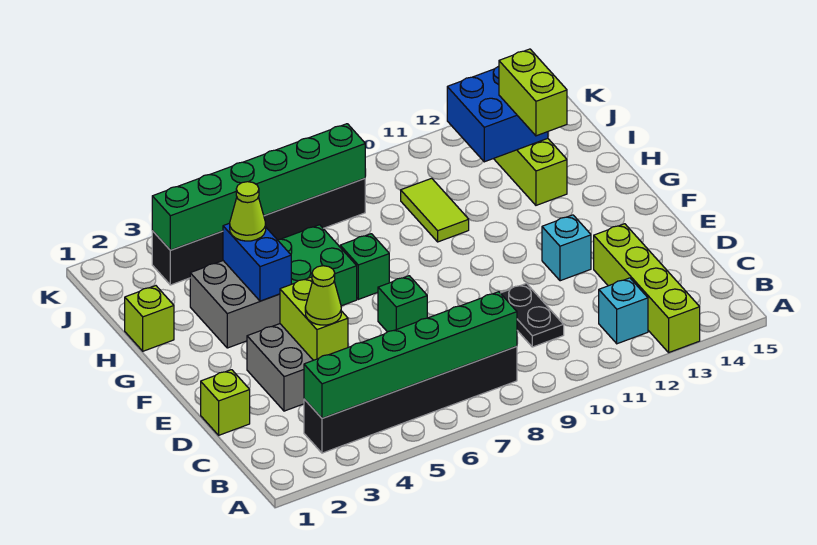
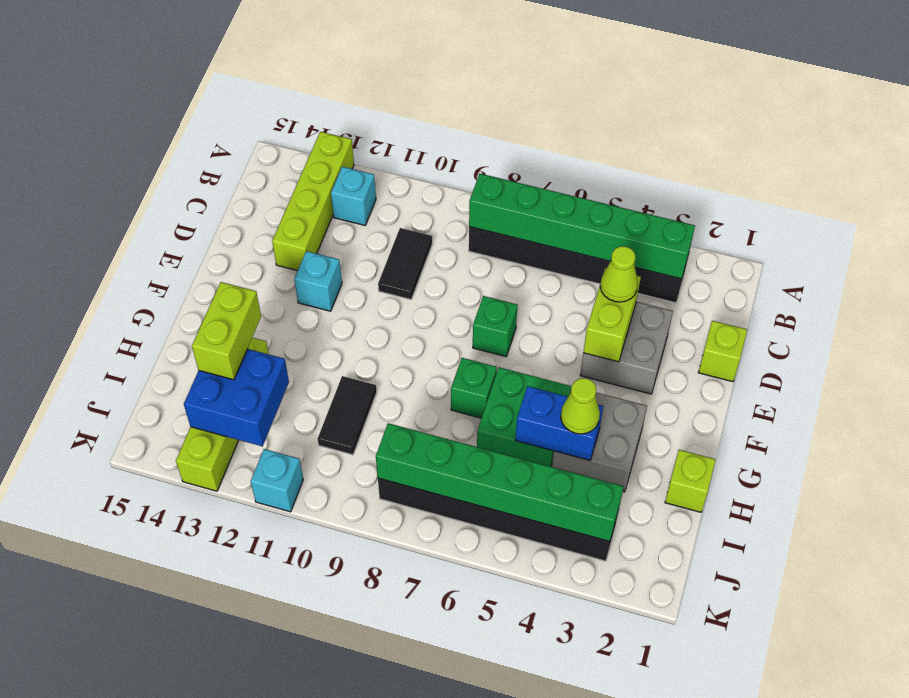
black 1x2 plate [501,283,564,347] -> black 1x2 tile [378,228,432,299]
blue 1x2 brick [223,223,291,301] -> blue 1x2 brick turned to [515,386,603,460]
lime 1x2 tile [401,178,469,242] -> black 1x2 tile [318,376,377,455]
none -> cyan 1x1 brick [251,449,303,512]

